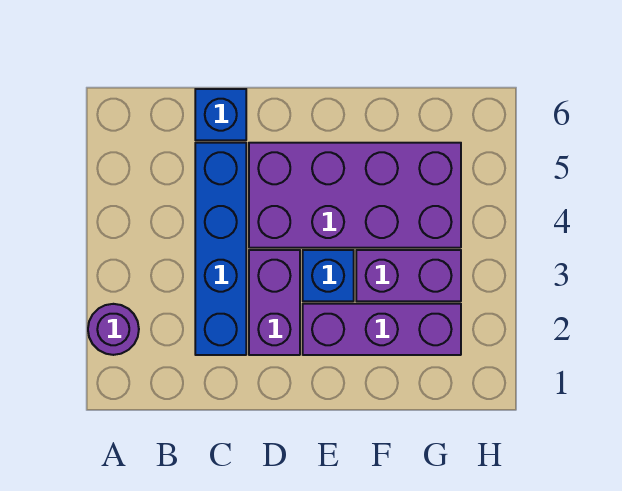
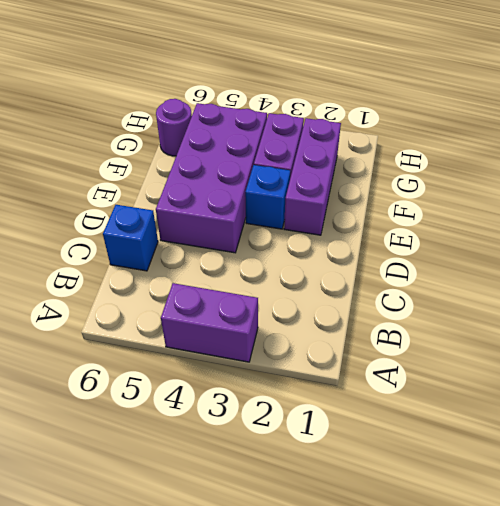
purple 1x1 round brick [88,304,139,355] -> purple 1x1 round brick moved to [156,99,192,156]
blue 1x4 brick [195,143,246,355] -> none
purple 1x2 brick [249,250,300,355] -> purple 1x2 brick moved to [161,283,258,362]

